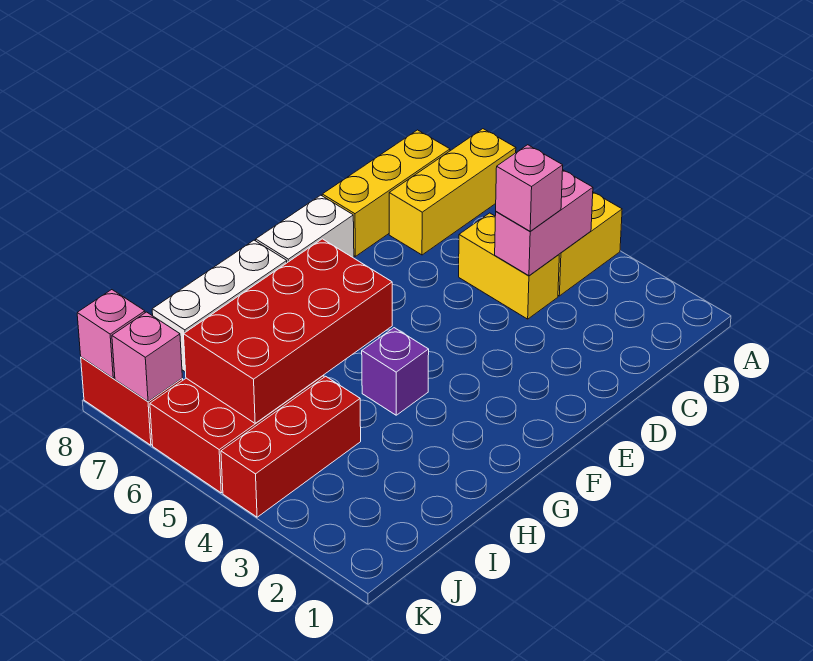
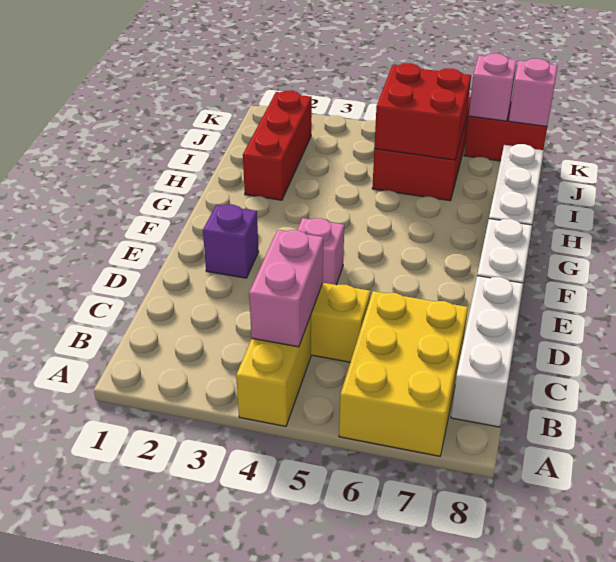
yellow 1x3 brick [389,129,516,255] -> yellow 2x3 brick [339,291,468,456]
yellow 1x3 brick [322,130,450,256] -> white 1x3 brick [451,276,523,427]
pink 1x1 brick [496,145,563,231] -> pink 1x1 brick moved to [298,218,344,285]
purple 1x1 brick [362,328,429,415] -> purple 1x1 brick moved to [203,205,259,278]
red 2x4 brick [184,239,392,423] -> red 2x2 brick [374,63,471,160]
red 1x3 brick [221,376,361,517] -> red 1x3 brick moved to [243,90,312,200]

